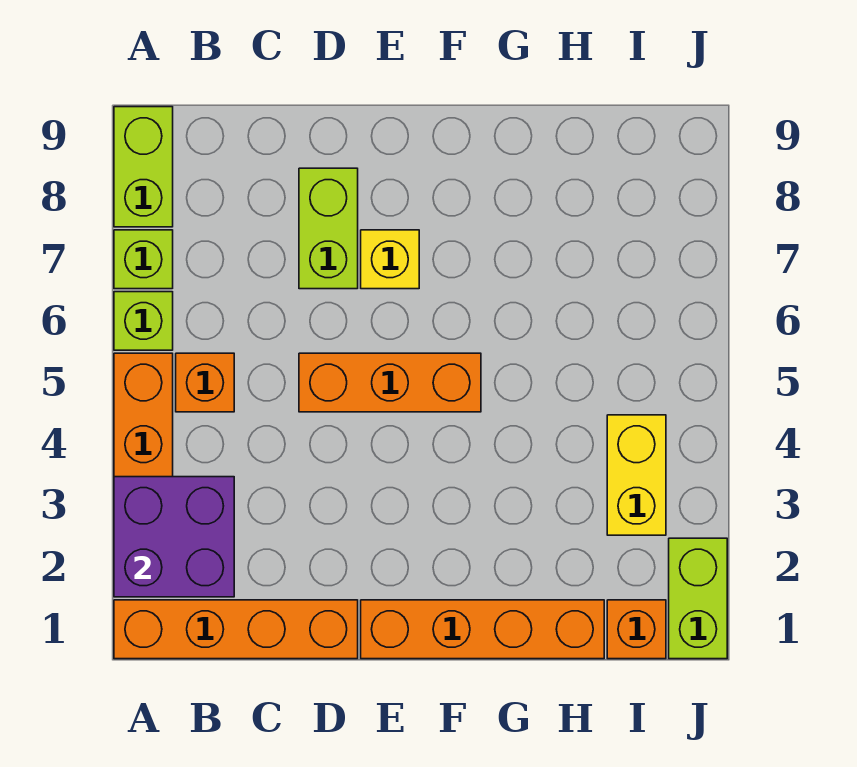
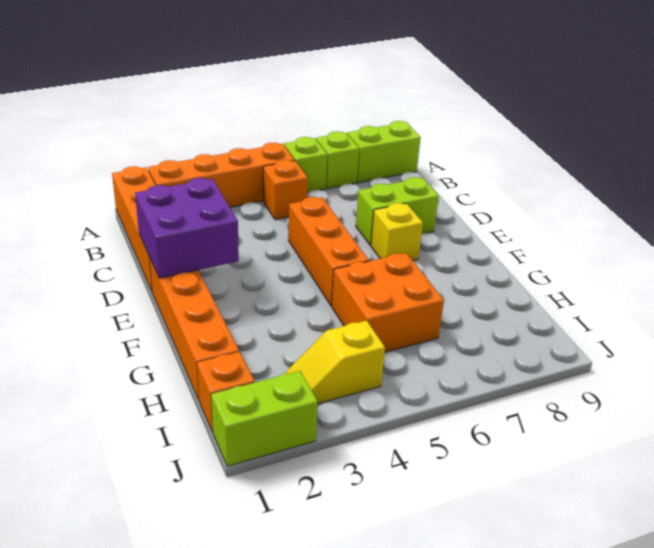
purple 2x2 brick [114,477,234,597] -> purple 2x2 brick moved to [135,178,239,278]
none -> orange 2x2 brick [332,253,444,352]
yellow 1x2 brick [607,415,666,535] -> yellow 1x2 slope [285,321,385,404]

